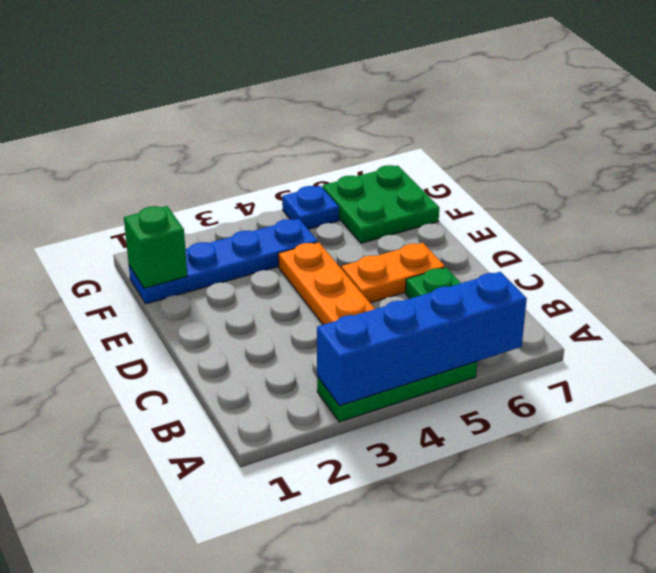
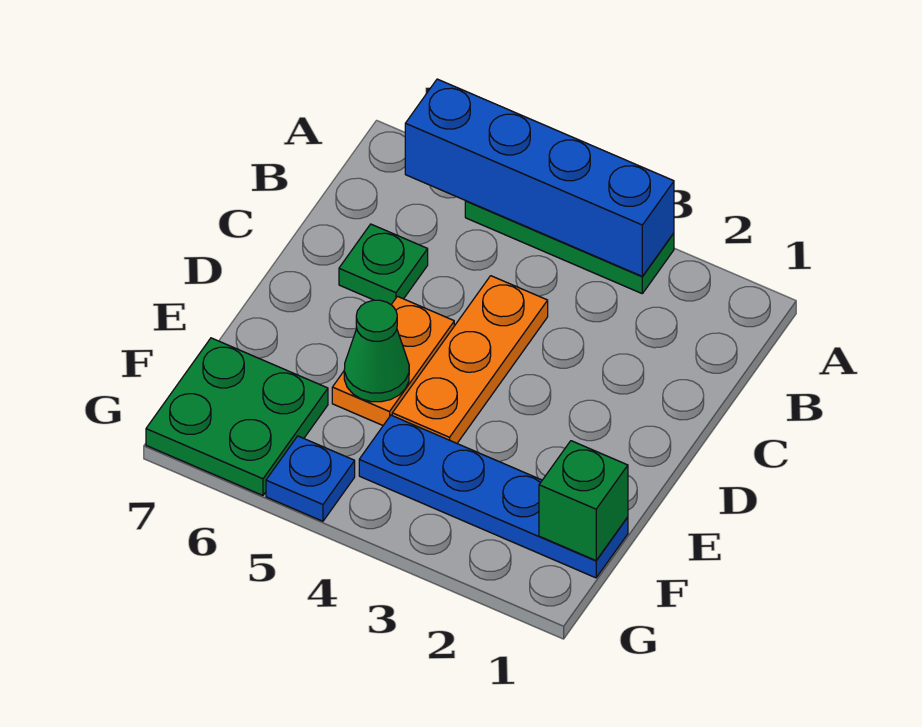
orange 1x2 plate [341,243,445,303] -> orange 1x2 plate turned to [332,296,454,425]
none -> green 1x1 cone [344,300,409,402]

